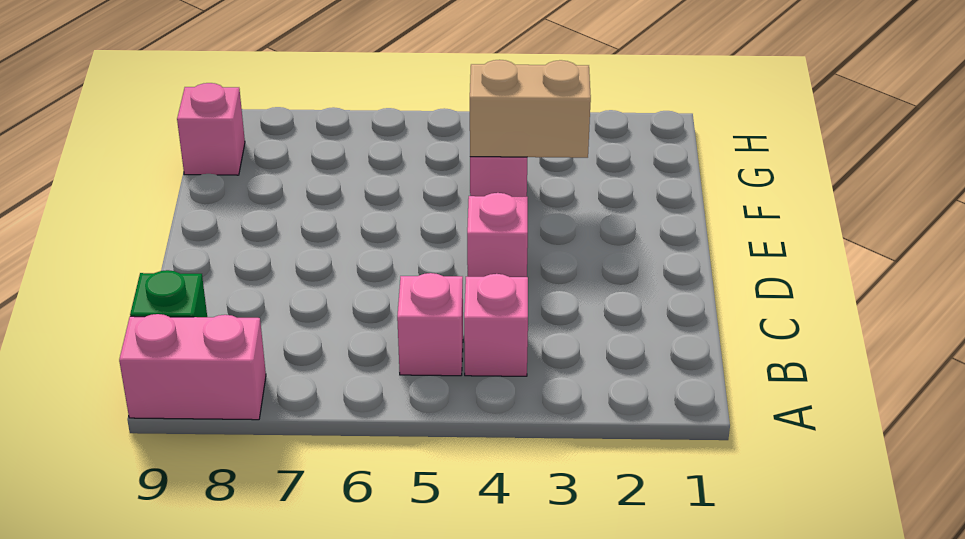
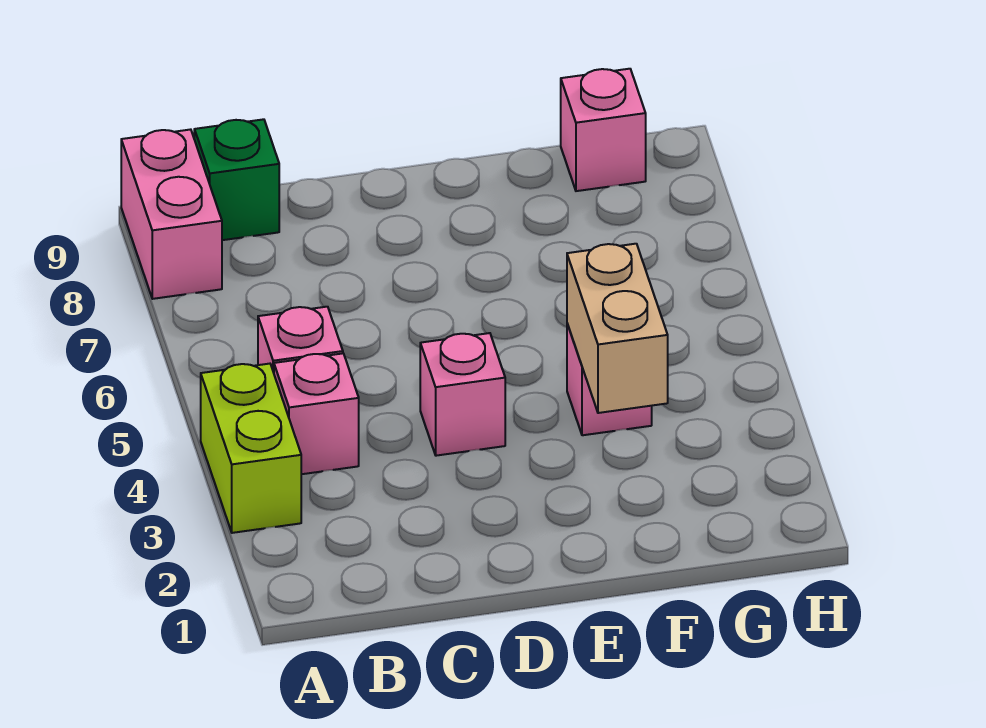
none -> lime 1x2 brick [201,364,301,533]

